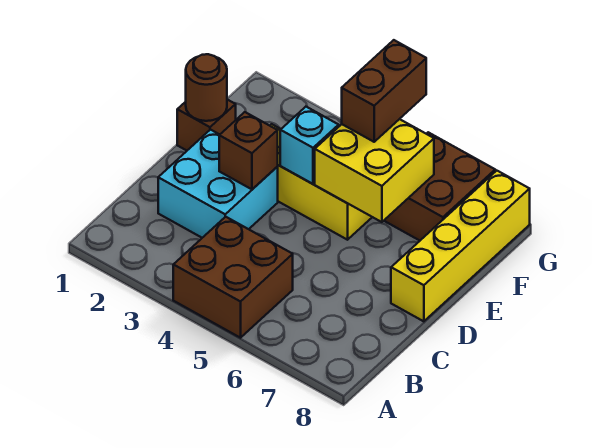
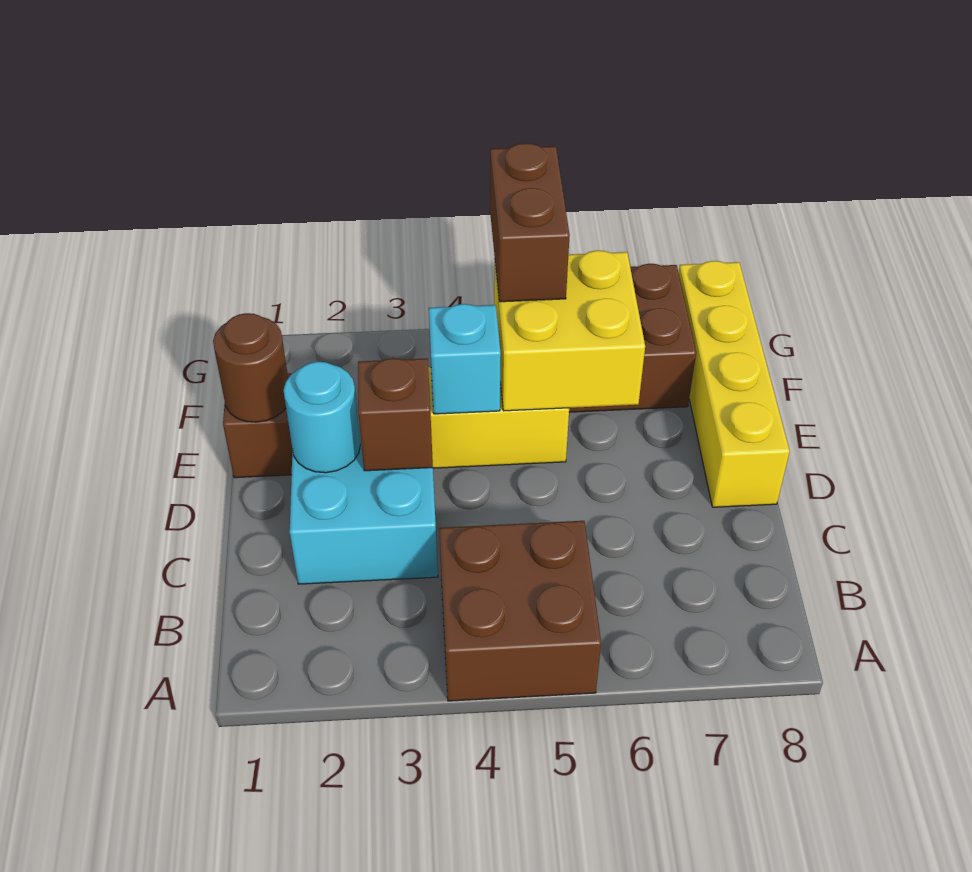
none -> cyan 1x1 round brick [283,362,360,473]

